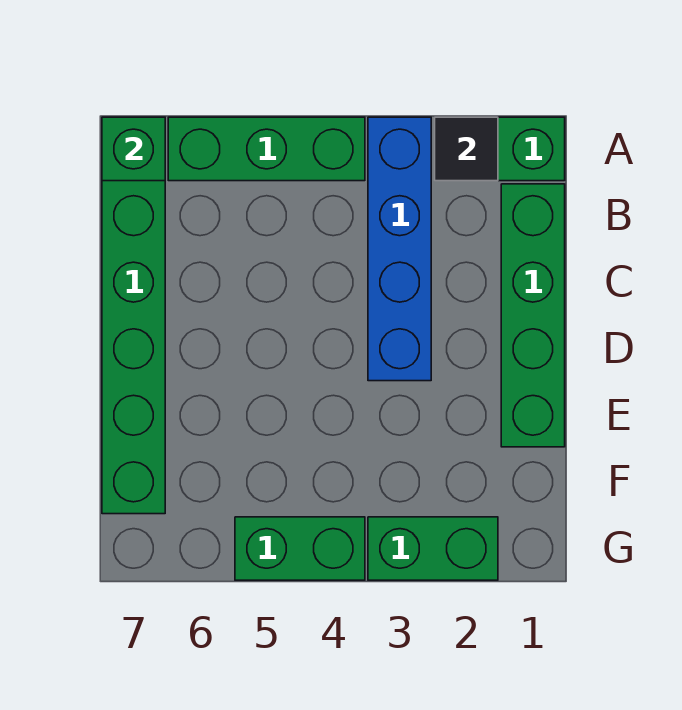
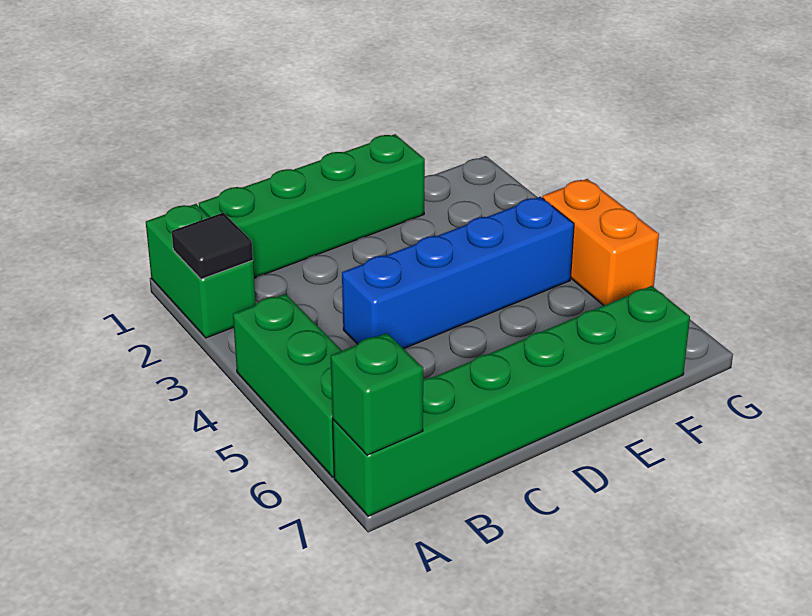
blue 1x4 brick [368,117,431,381] -> blue 1x4 brick moved to [342,197,574,349]
green 1x2 brick [368,517,498,580] -> none
green 1x2 brick [235,517,365,580] -> orange 1x2 brick [542,179,659,306]

